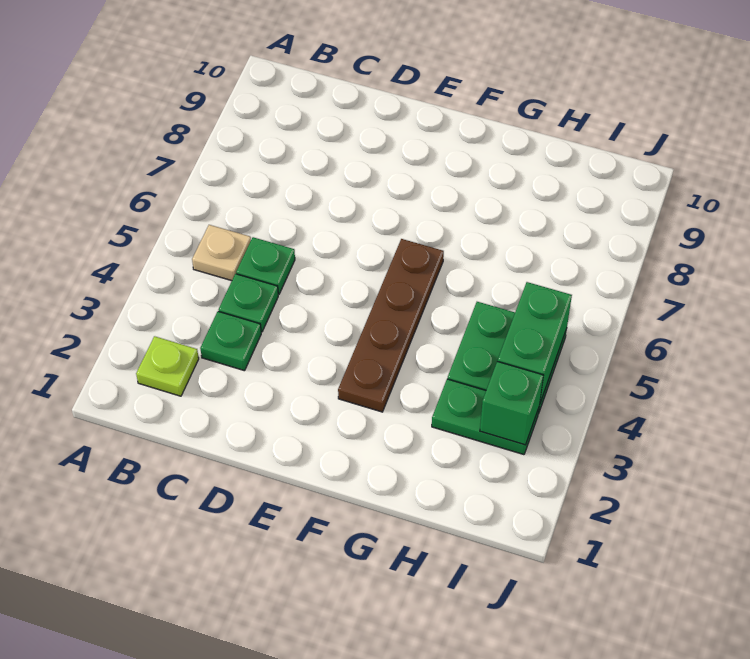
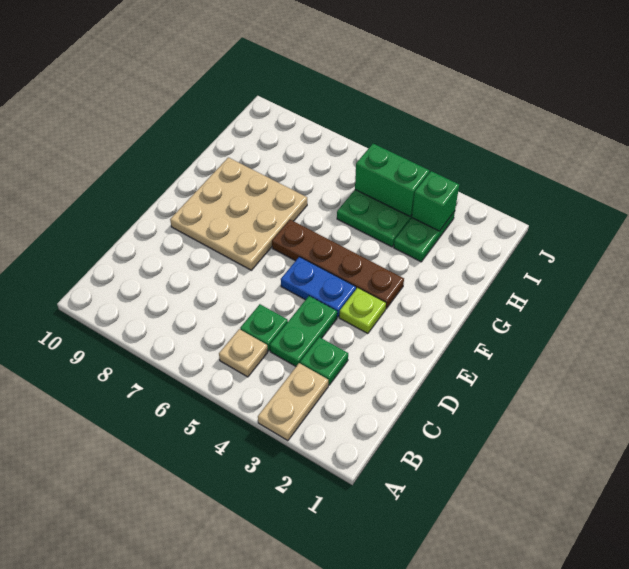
none -> tan 1x2 plate [258,363,328,441]
lime 1x1 plate [136,336,199,396] -> lime 1x1 plate moved to [339,288,386,334]
green 1x1 plate [219,274,278,332] -> green 1x2 plate [270,296,337,366]
none -> blue 1x2 plate [281,257,356,317]
none -> tan 3x3 plate [170,157,307,270]

